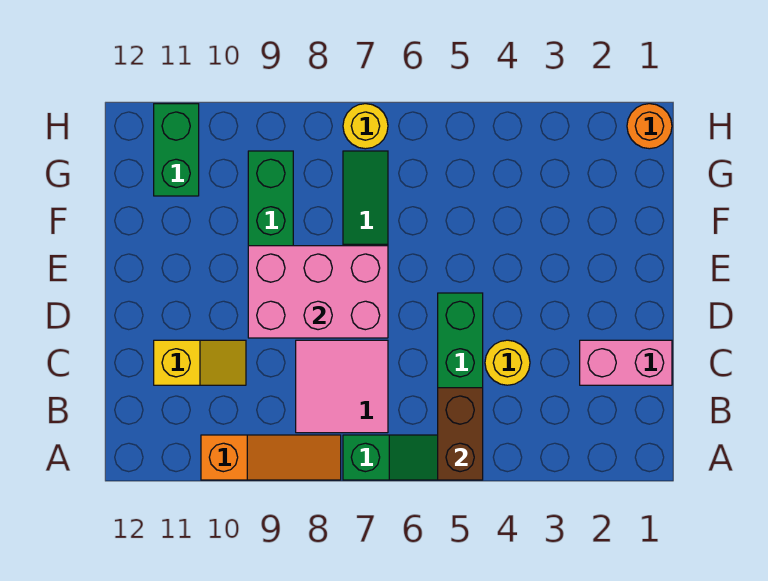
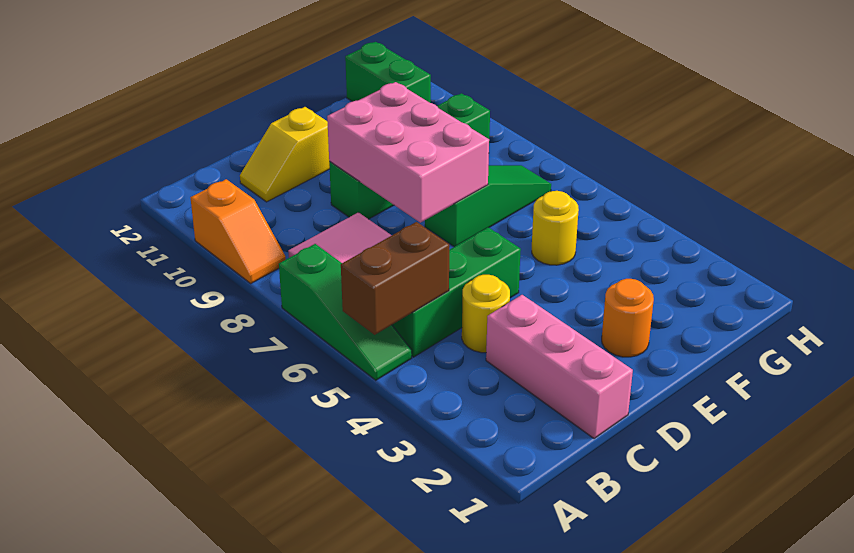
orange 1x3 slope [201,435,341,480] -> orange 1x2 slope [190,179,286,283]
pink 1x2 brick [580,340,672,385] -> pink 1x3 brick [486,295,633,439]
yellow 1x2 slope [154,340,246,385] -> yellow 1x2 slope turned to [240,107,330,202]
green 1x2 brick [154,104,199,196] -> green 1x2 brick turned to [345,42,431,103]
orange 1x1 round brick [627,104,672,149] -> orange 1x1 round brick moved to [602,279,654,357]
yellow 1x1 round brick [343,104,388,149] -> yellow 1x1 round brick moved to [532,191,579,265]

